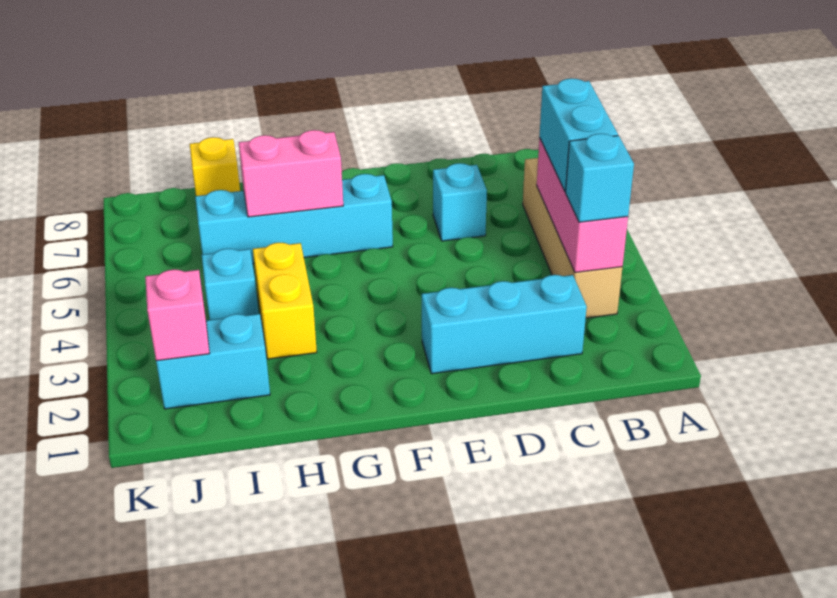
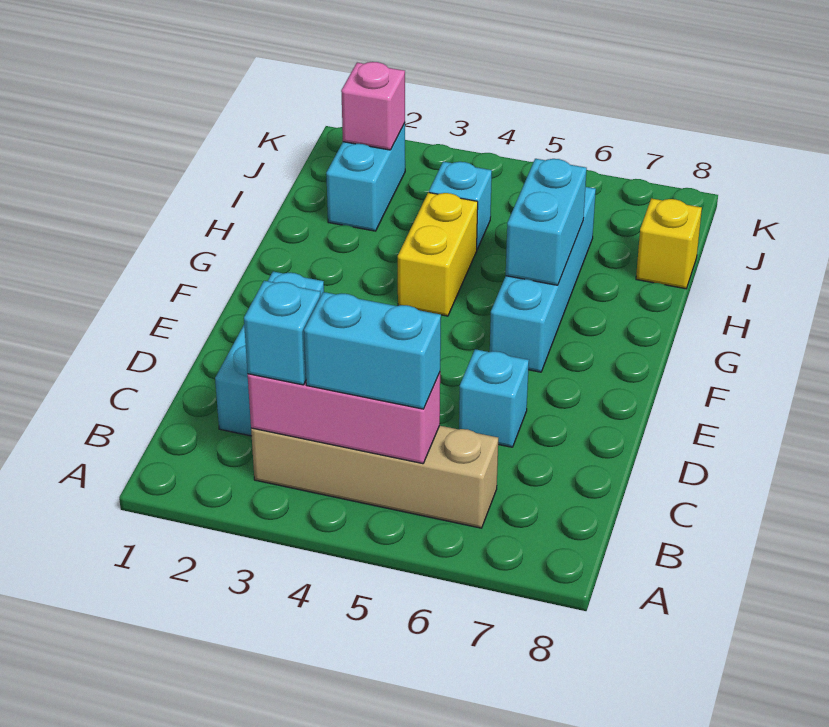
pink 1x2 brick [239,130,343,217] -> cyan 1x2 brick [506,159,587,285]
yellow 1x2 brick [253,243,317,359] -> yellow 1x2 brick turned to [398,192,478,316]

